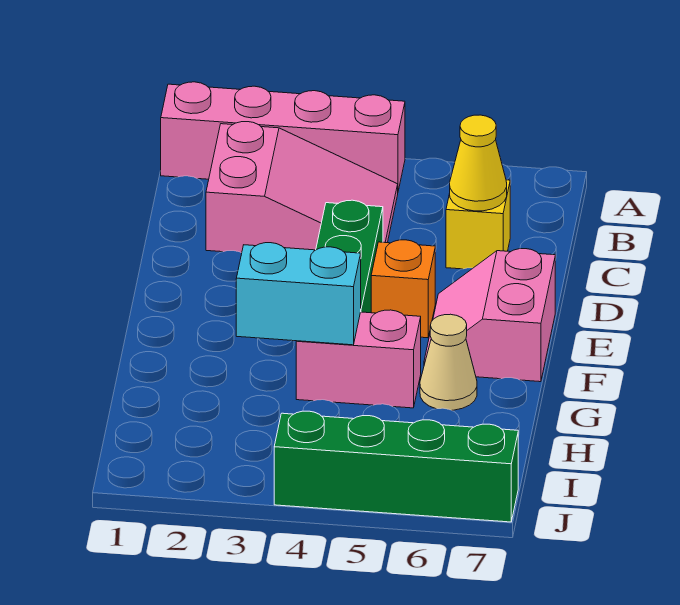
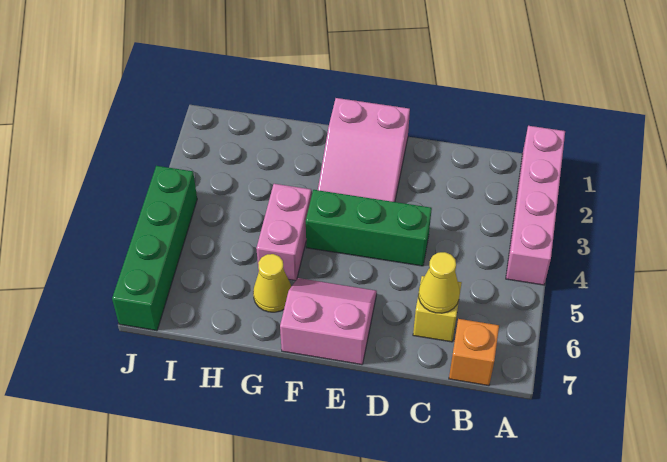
pink 2x3 slope [206,122,398,253] -> pink 2x3 slope moved to [318,98,410,202]
orange 1x1 brick [371,240,435,338] -> orange 1x1 brick moved to [449,319,499,386]
cyan 1x2 brick [236,243,361,345] -> none
tan 1x1 cone [420,314,477,410] -> yellow 1x1 cone [253,254,291,312]

